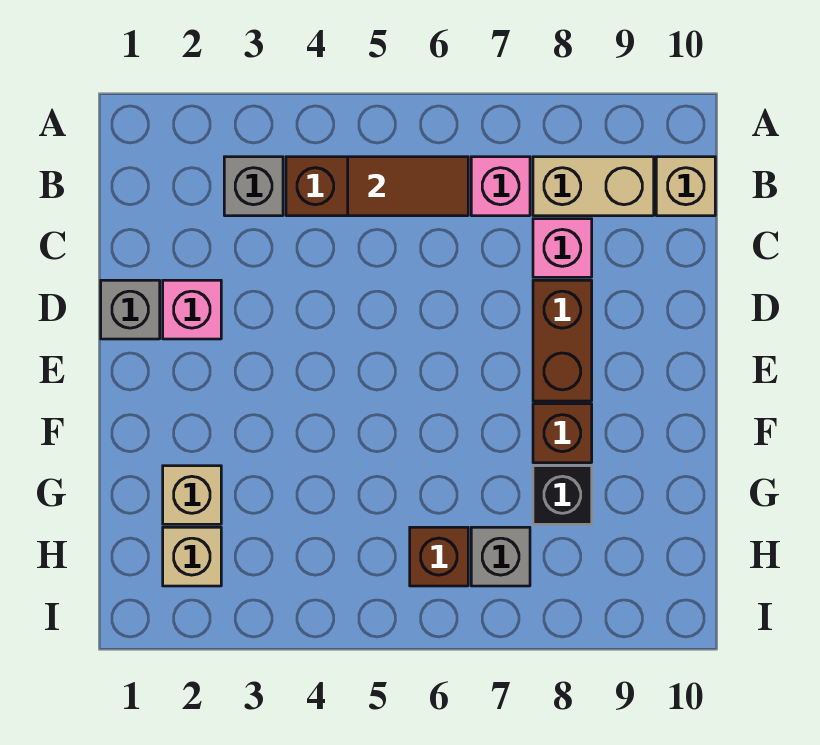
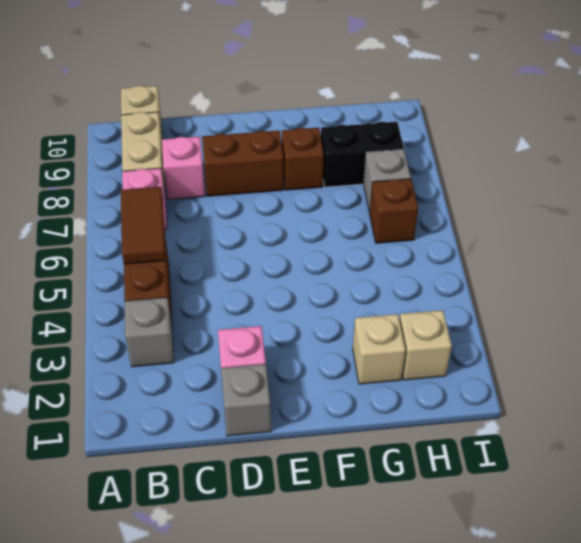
black 1x1 brick [533,466,592,524] -> black 1x2 brick [321,122,404,187]

